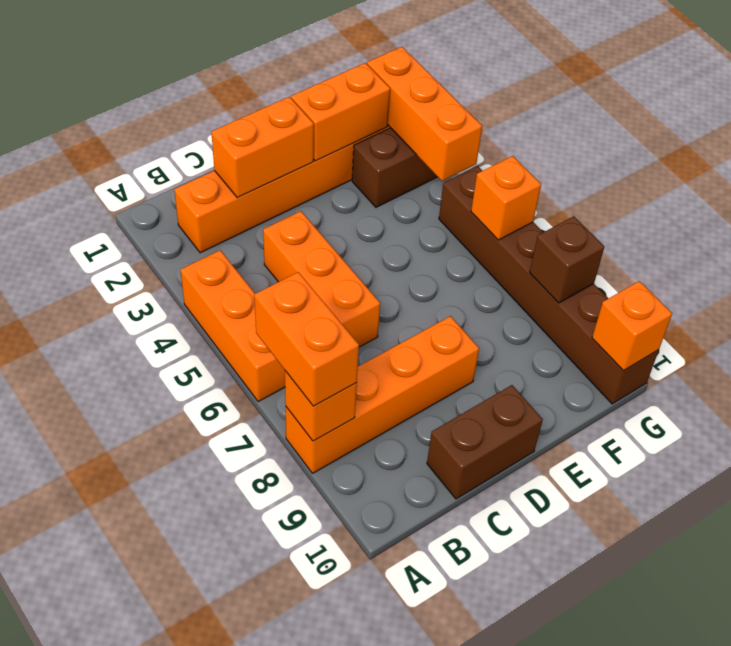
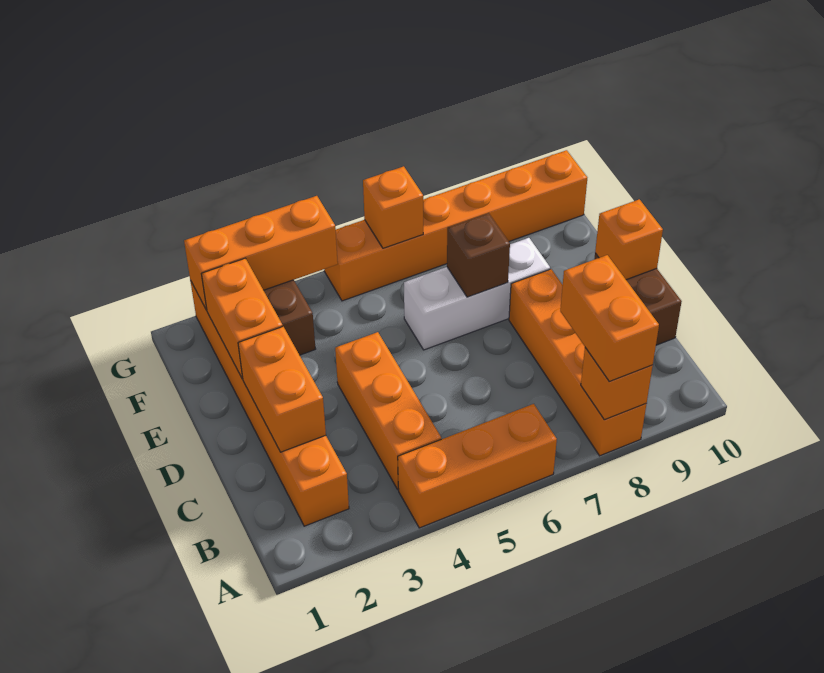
orange 1x2 brick [254,272,359,406] -> orange 1x2 brick turned to [560,255,659,382]
orange 1x3 brick [263,211,380,347] -> orange 1x3 brick turned to [335,332,441,489]
none -> white 1x3 brick [404,238,550,350]
brown 1x6 brick [439,166,659,404] -> orange 1x6 brick [324,150,587,301]
brown 1x1 brick [530,216,604,303] -> brown 1x1 brick moved to [447,213,510,297]
orange 1x1 brick [592,281,672,370] -> orange 1x1 brick moved to [595,199,663,280]

